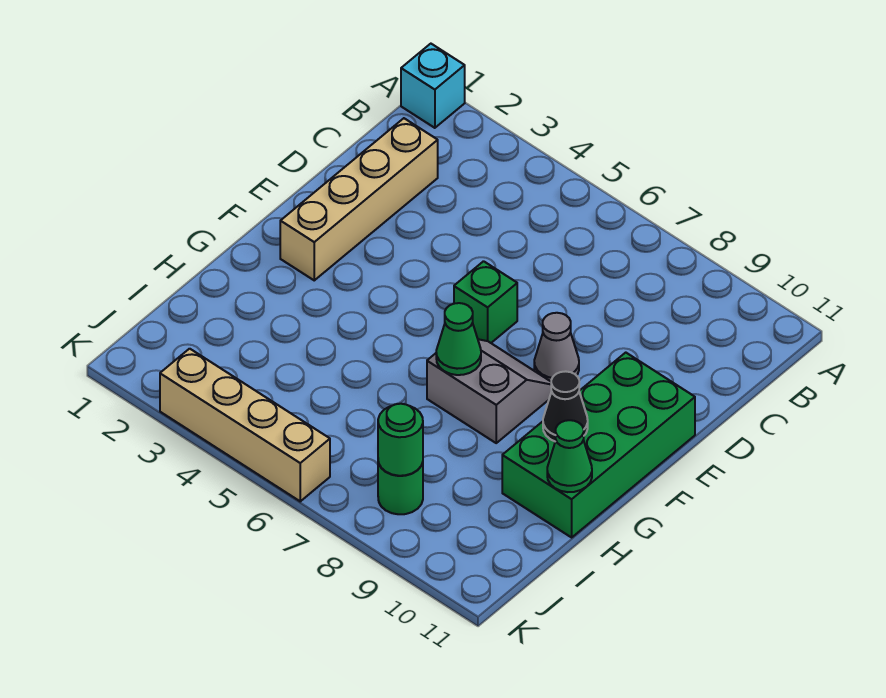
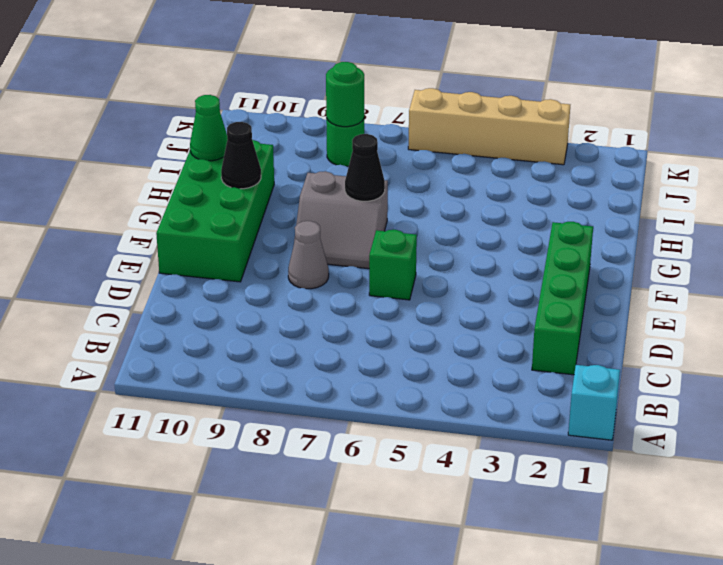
tan 1x4 brick [280,118,438,280] -> green 1x4 brick [532,222,593,375]
green 1x1 cone [436,303,481,375] -> black 1x1 cone [345,134,385,201]

